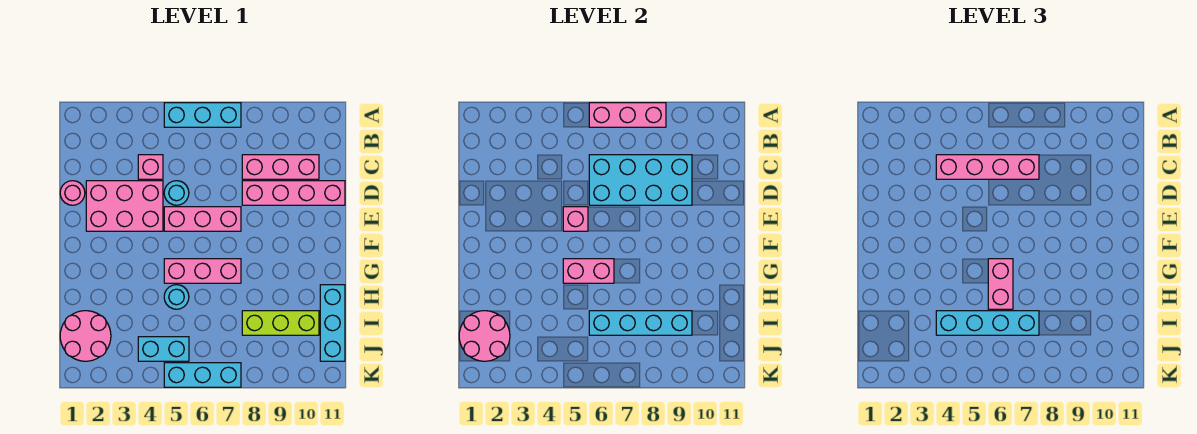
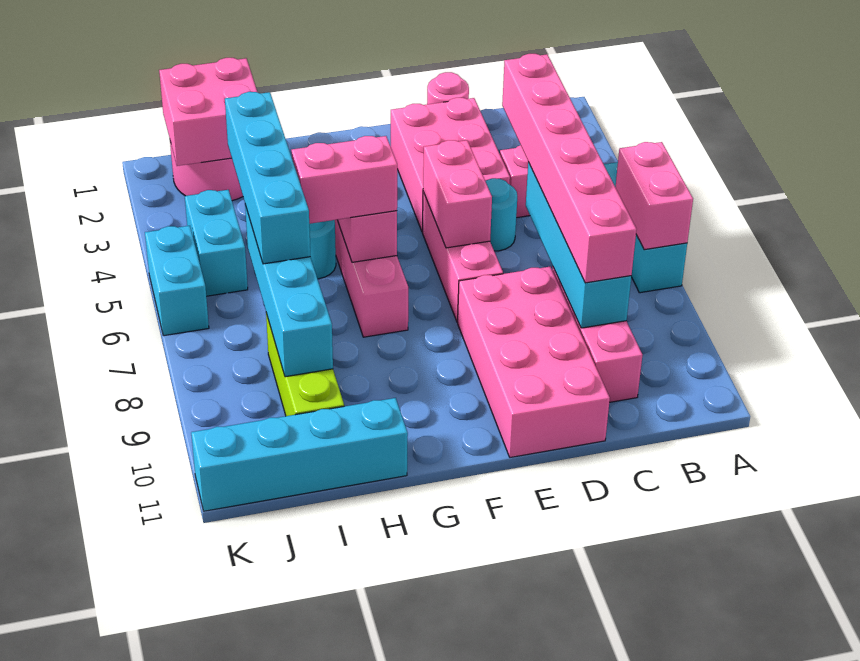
pink 1x3 brick [589,103,666,127] -> pink 1x2 brick [615,142,693,250]
pink 1x4 brick [936,155,1039,179] -> pink 1x6 brick [502,54,637,283]
cyan 2x4 brick [589,155,692,205] -> cyan 1x4 brick [526,162,631,328]
pink 1x4 brick [242,181,345,205] -> pink 2x4 brick [458,267,610,457]
pink 1x1 brick [563,207,588,231] -> pink 1x2 brick [423,140,492,248]
cyan 1x3 brick [320,285,345,361] -> cyan 1x4 brick [191,398,408,511]
pink 2x2 round brick [459,311,510,361] -> pink 2x2 brick [159,58,257,166]
cyan 1x3 brick [164,363,241,387] -> cyan 1x2 brick [145,226,209,336]

